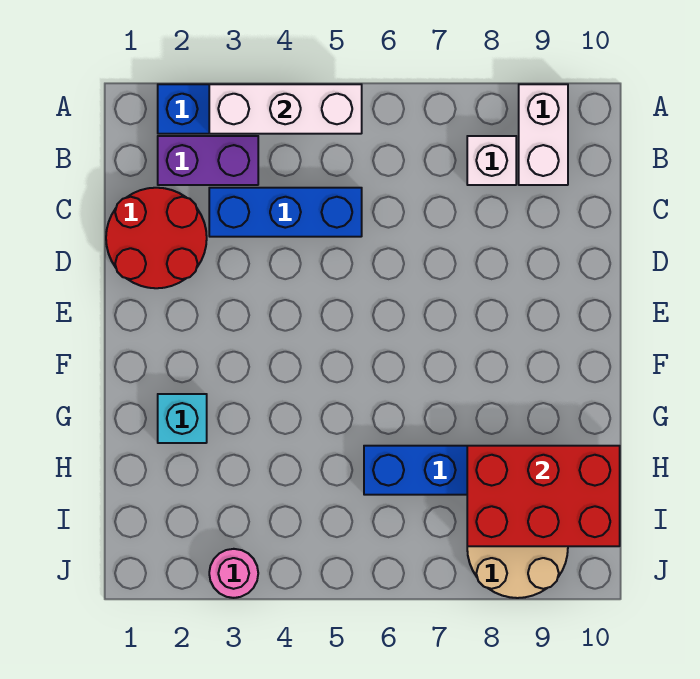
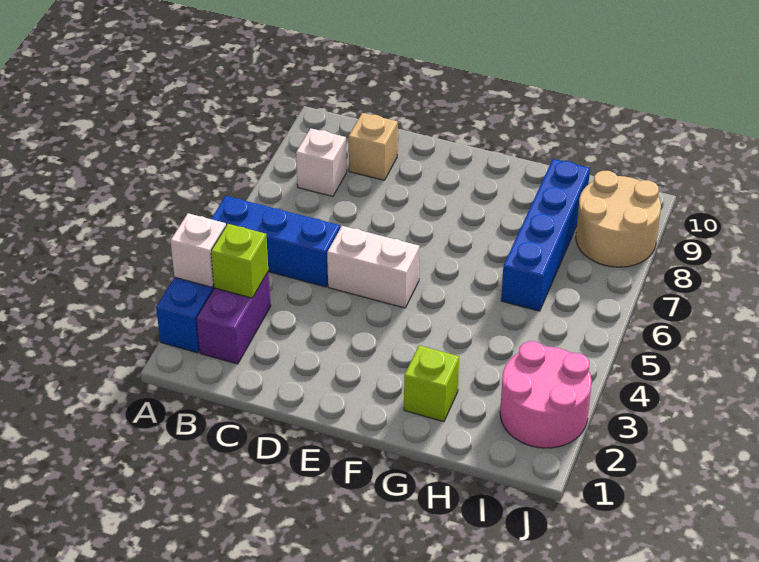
white 1x3 brick [209,84,362,134] -> white 1x1 brick [170,213,226,287]
white 1x2 brick [519,84,568,185] -> white 1x2 brick moved to [327,226,419,308]
none -> lime 1x1 brick [211,224,268,298]
red 2x2 round brick [106,188,207,288] -> none
blue 1x3 brick [209,188,362,237] -> blue 1x3 brick turned to [211,196,340,287]
none -> tan 1x1 brick [349,113,398,180]
cyan 1x1 brick [158,394,207,443] -> lime 1x1 brick [404,345,459,422]
red 2x3 brick [467,446,620,546] -> none
pink 1x1 round brick [209,549,258,598] -> pink 2x2 round brick [500,341,592,448]

